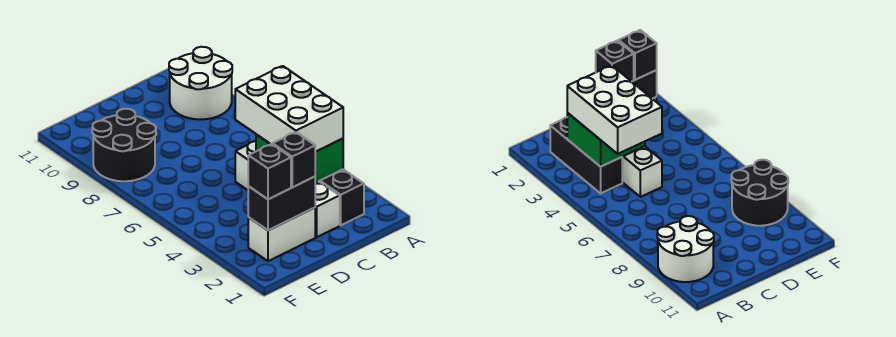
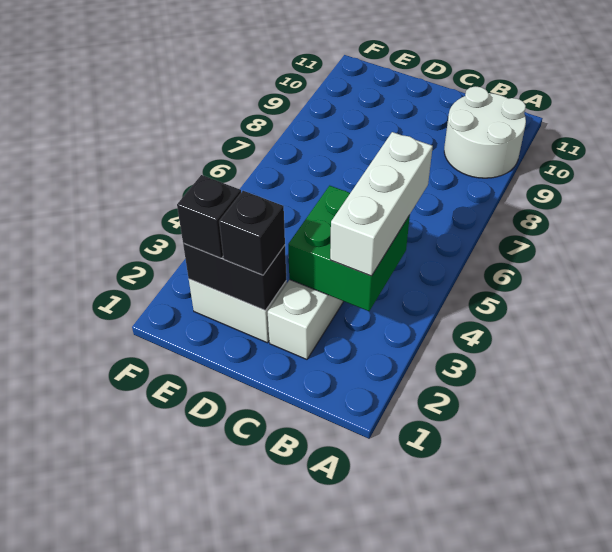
black 1x3 brick [319,169,364,225] -> none
white 2x3 brick [235,66,343,152] -> white 1x3 brick [330,132,433,276]
black 2x2 round brick [92,109,156,181] -> none

